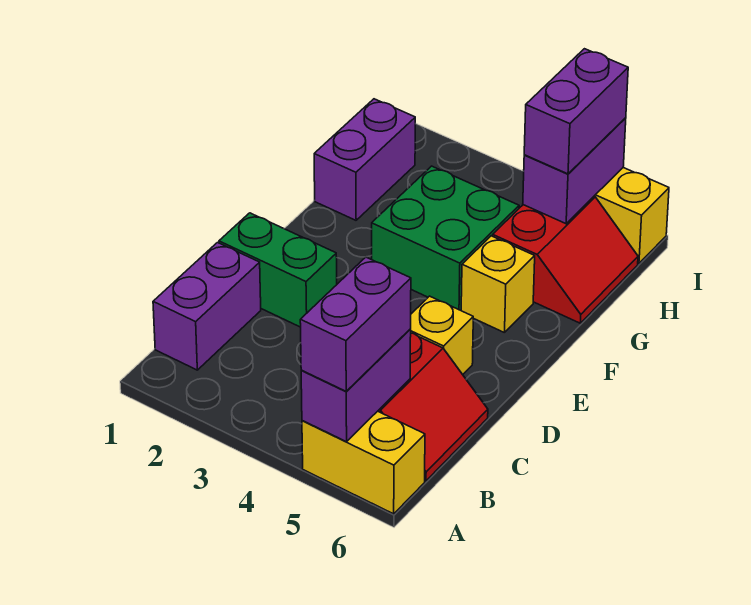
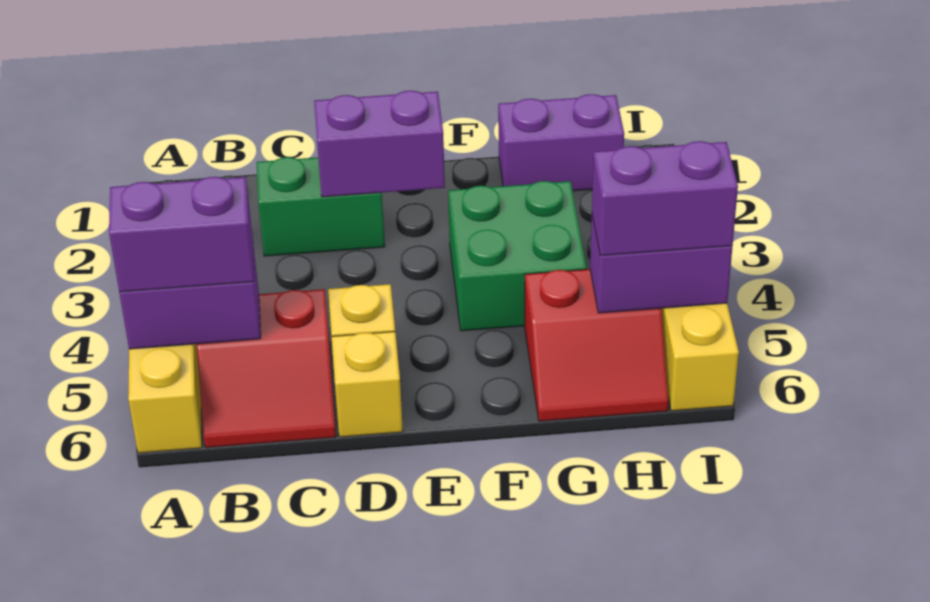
purple 1x2 brick [153,243,261,370] -> purple 1x2 brick moved to [314,91,445,197]
green 1x2 brick [219,213,337,327] -> green 1x2 brick turned to [257,157,385,256]
yellow 1x1 brick [461,236,535,333] -> yellow 1x1 brick moved to [332,332,403,437]

